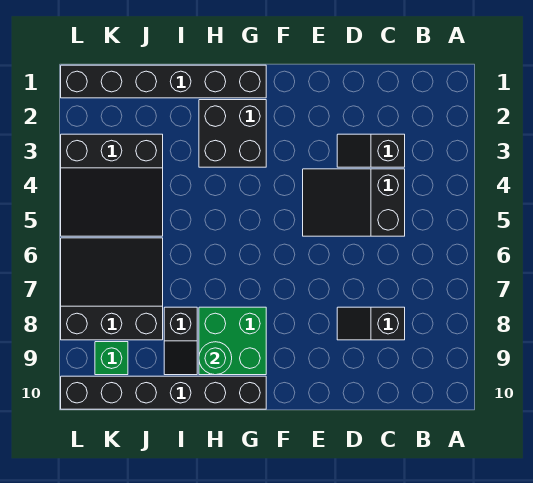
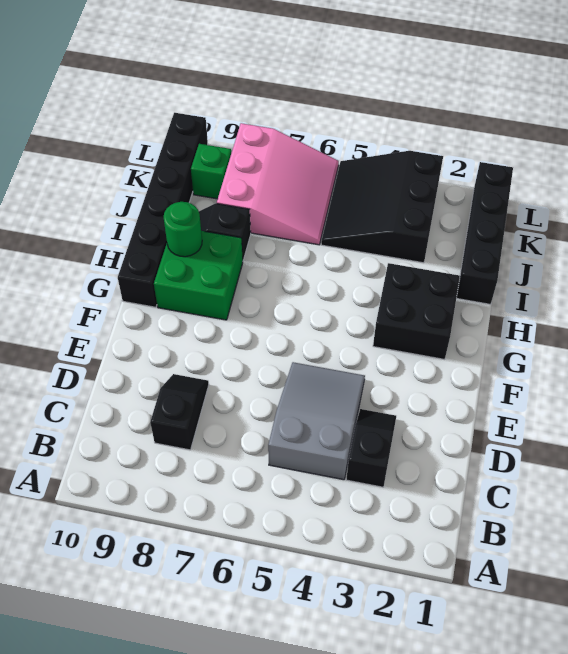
black 2x3 slope [303,169,405,236] -> grey 2x3 slope [268,362,365,480]
black 1x6 brick [61,65,266,98] -> black 1x4 brick [456,162,513,304]
black 3x3 slope [61,238,163,340] -> pink 3x3 slope [217,123,339,245]

